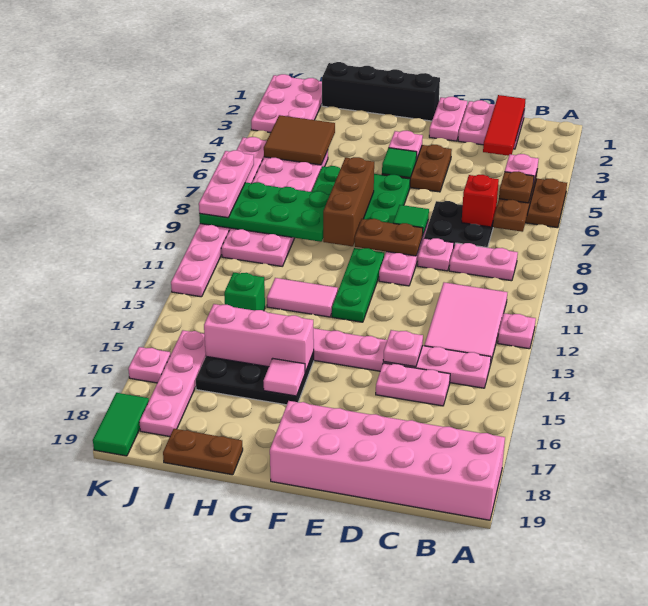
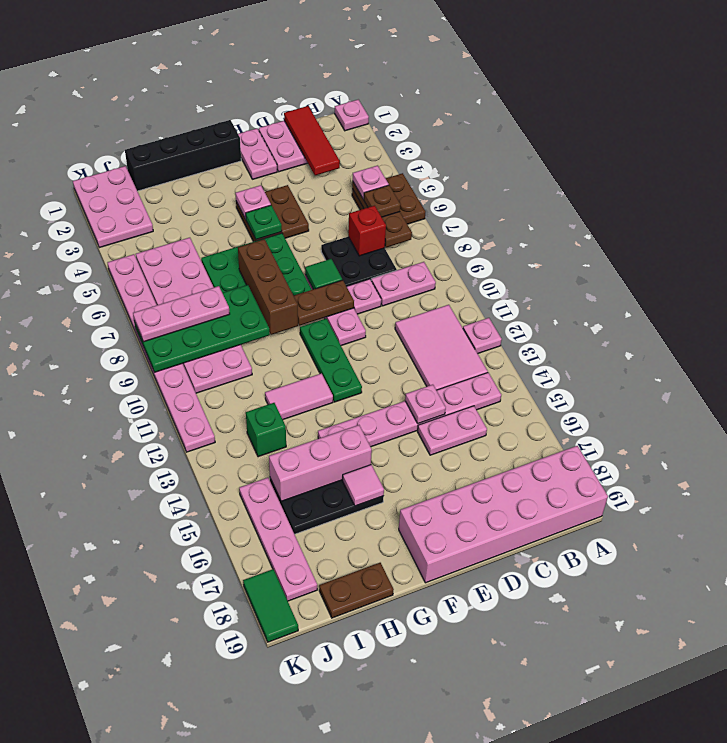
green 1x1 tile [382,148,417,178] -> green 1x1 plate [246,205,282,240]
brown 2x2 tile [264,115,335,165] -> none
pink 1x3 plate [199,150,254,218] -> pink 1x3 plate turned to [133,286,230,342]
pink 1x1 plate [128,347,171,383] -> pink 1x1 plate moved to [335,100,369,131]

